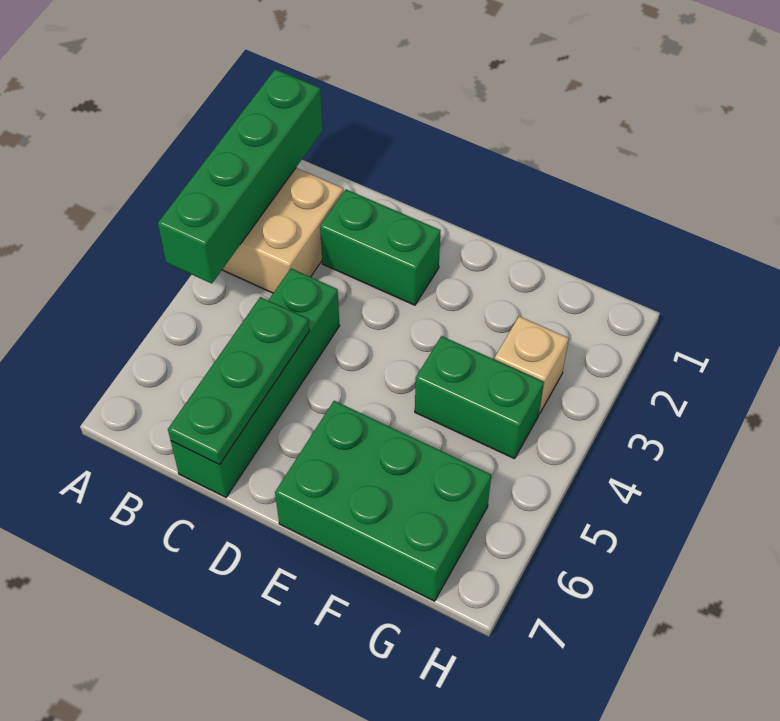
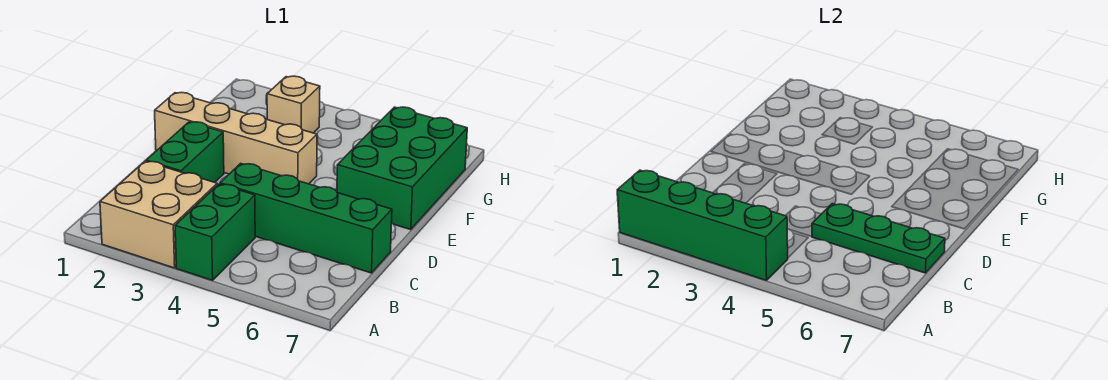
none -> tan 1x4 brick [155,93,317,184]
green 1x2 brick [415,336,544,459] -> green 1x2 brick moved to [175,184,255,280]

